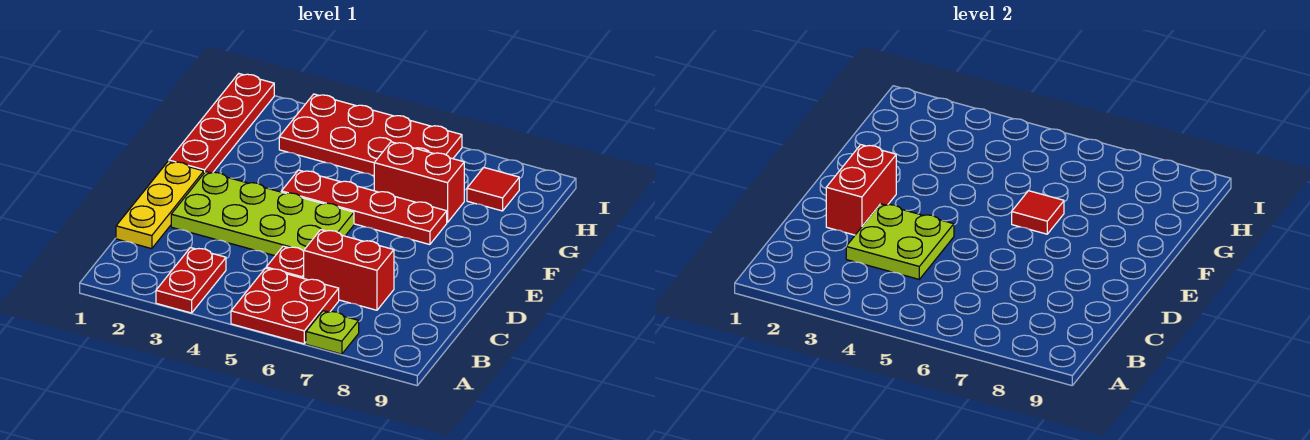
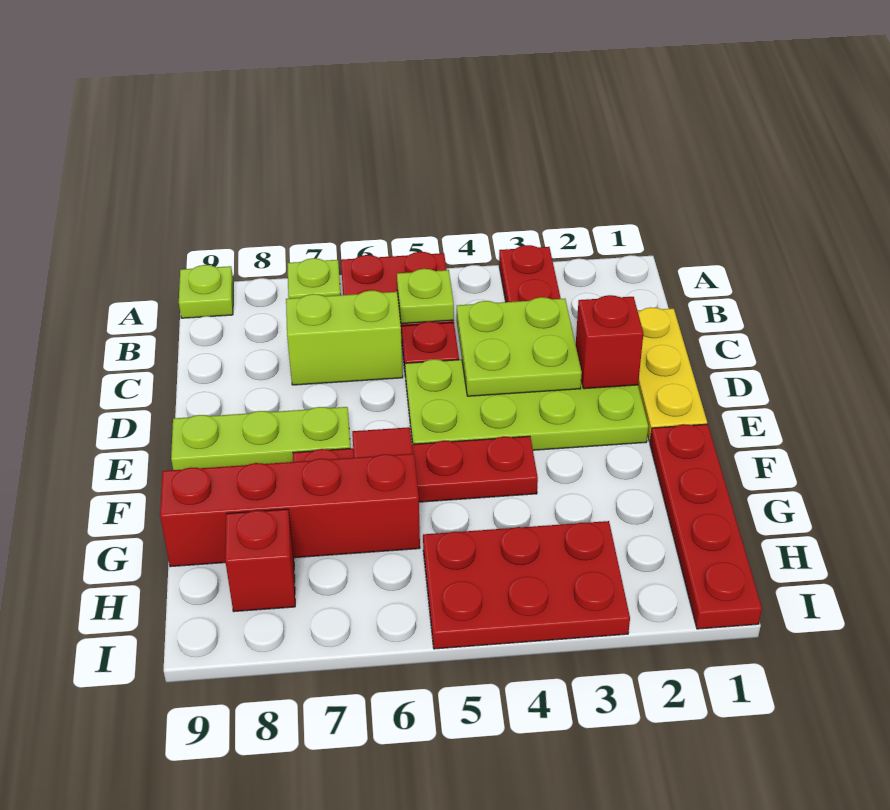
none -> lime 1x1 plate [179,265,233,318]
none -> lime 1x1 plate [397,269,454,324]
red 1x2 brick [304,230,394,310] -> lime 1x2 brick [286,291,403,385]
red 1x2 brick [826,145,896,235] -> red 1x1 brick [576,295,643,389]
none -> lime 1x3 plate [171,407,350,470]
red 1x2 brick [374,142,464,223] -> red 1x4 brick [160,454,420,567]
red 2x4 plate [279,94,462,176] -> red 2x3 plate [423,521,630,649]
red 1x1 tile [467,168,519,211] -> red 1x1 brick [225,509,295,612]

